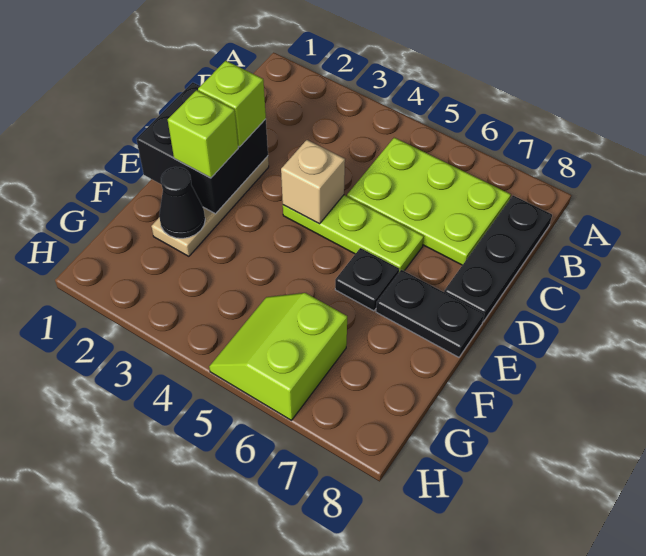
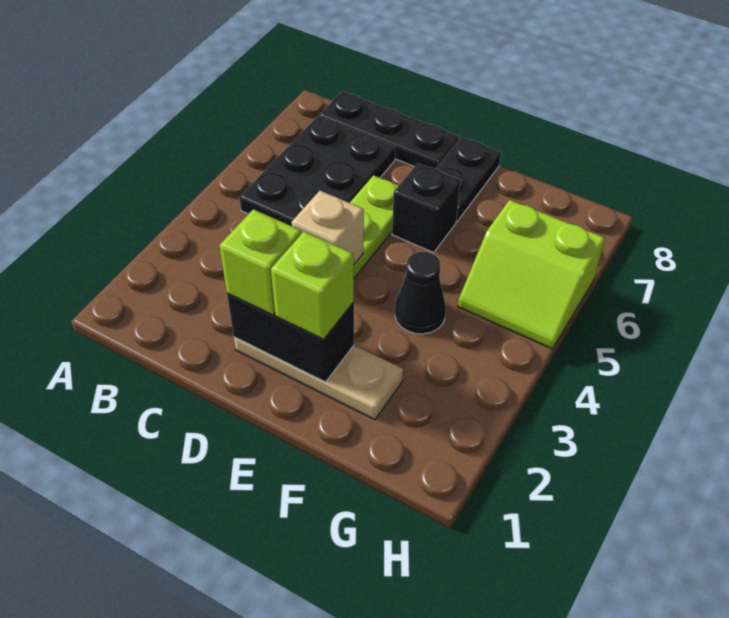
lime 2x3 plate [347,138,511,265] -> black 2x3 plate [239,116,395,226]
black 2x2 brick [136,82,268,214] -> black 1x2 brick [227,293,354,382]
black 1x1 plate [335,248,399,311] -> black 1x1 brick [392,163,461,253]
black 1x1 cone [159,167,205,238] -> black 1x1 cone moved to [395,252,446,334]

